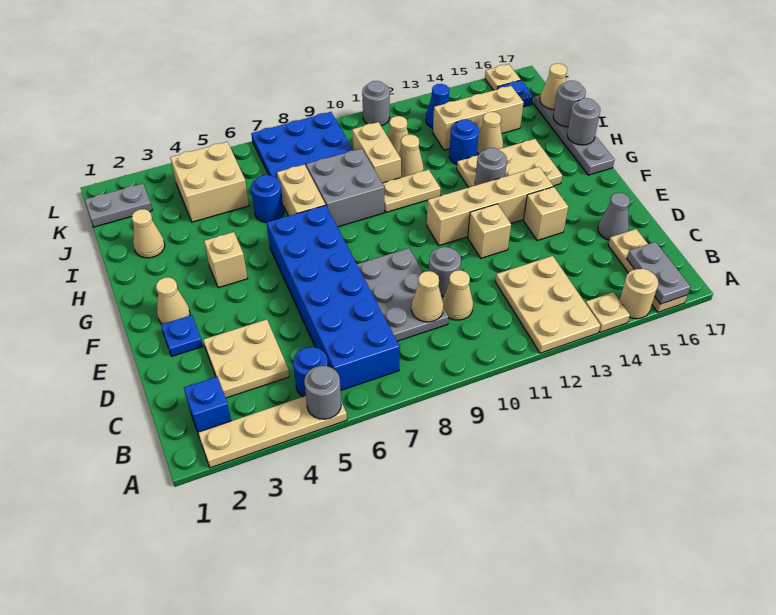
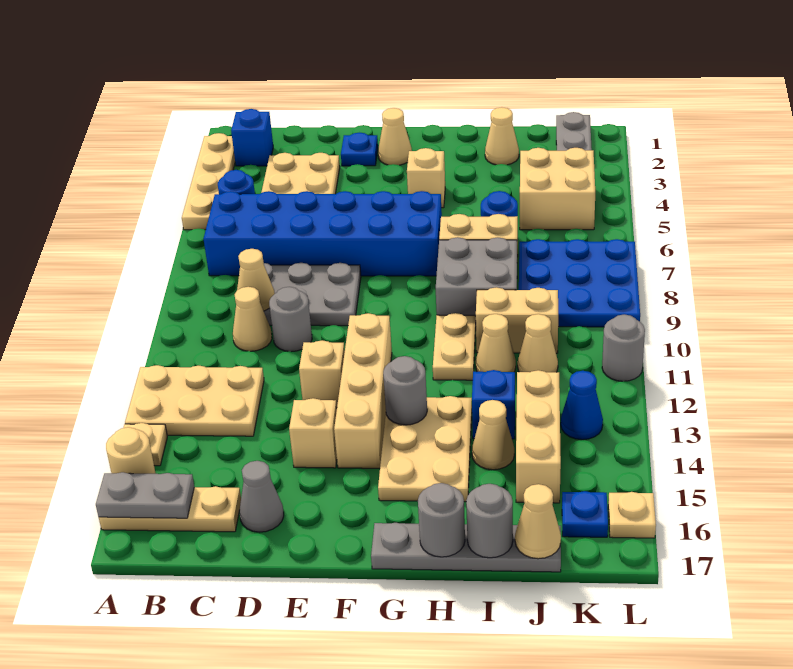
grey 1x1 round brick [304,366,341,419] -> none
blue 1x1 round brick [449,119,479,164] -> blue 1x1 brick [472,370,515,439]

